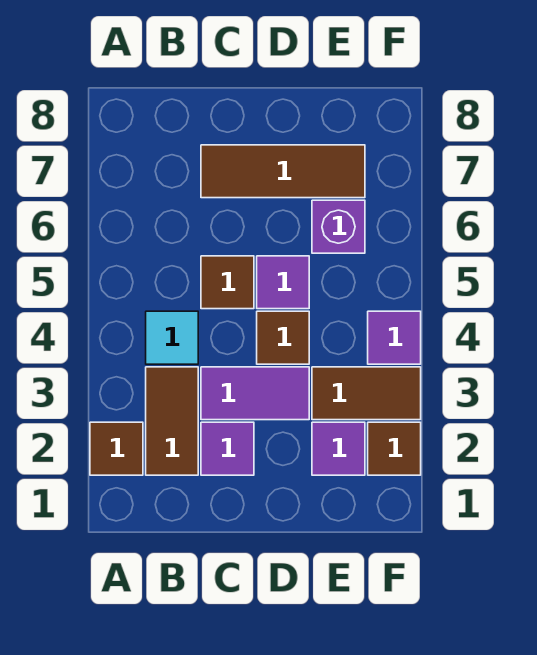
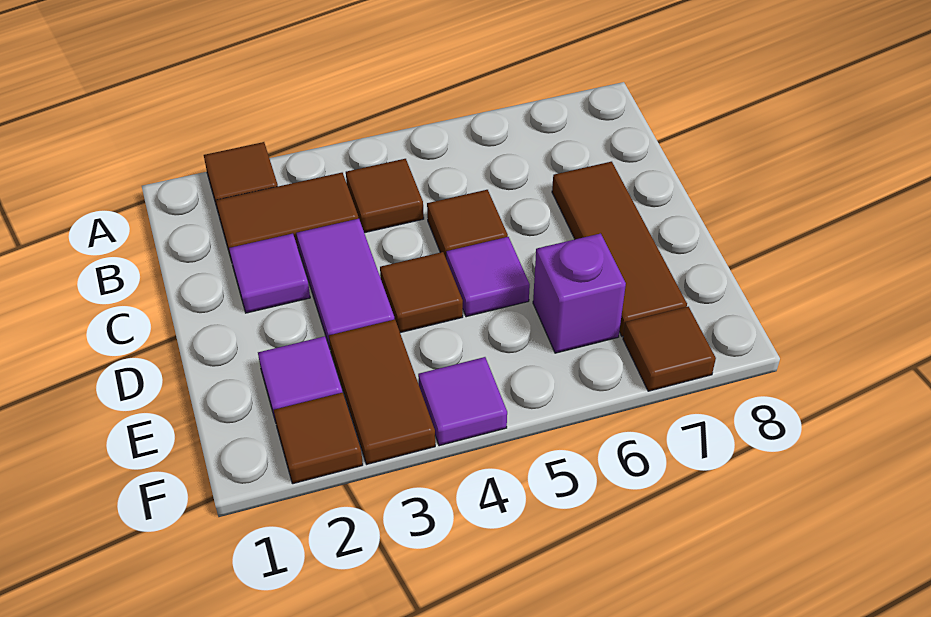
cyan 1x1 tile [146,311,198,364] -> brown 1x1 tile [346,159,424,233]
none -> brown 1x1 tile [623,307,716,391]

